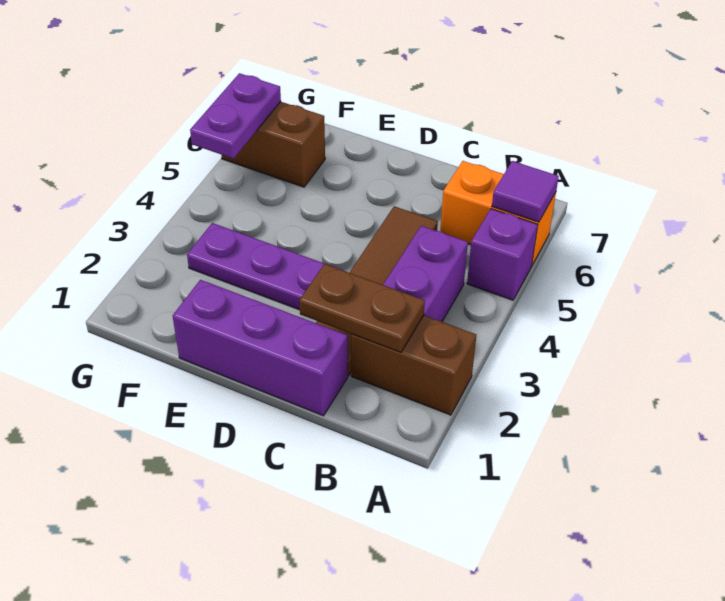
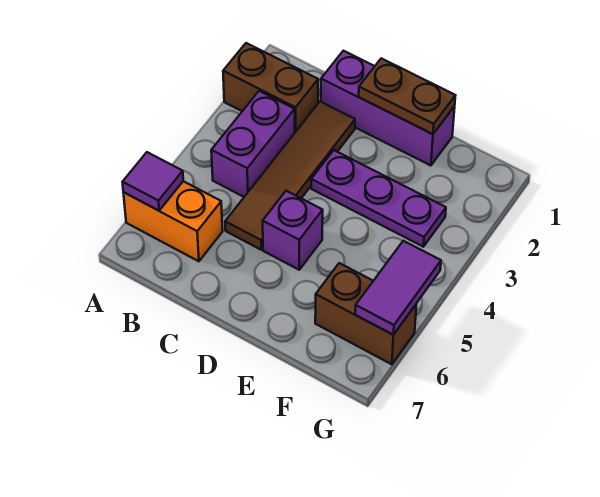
purple 1x1 brick [467,209,538,300] -> purple 1x1 brick moved to [263,191,323,270]
brown 1x2 plate [299,264,425,352] -> brown 1x2 plate moved to [359,58,455,134]
purple 1x2 plate [190,73,281,159] -> purple 1x2 tile [355,241,441,335]

